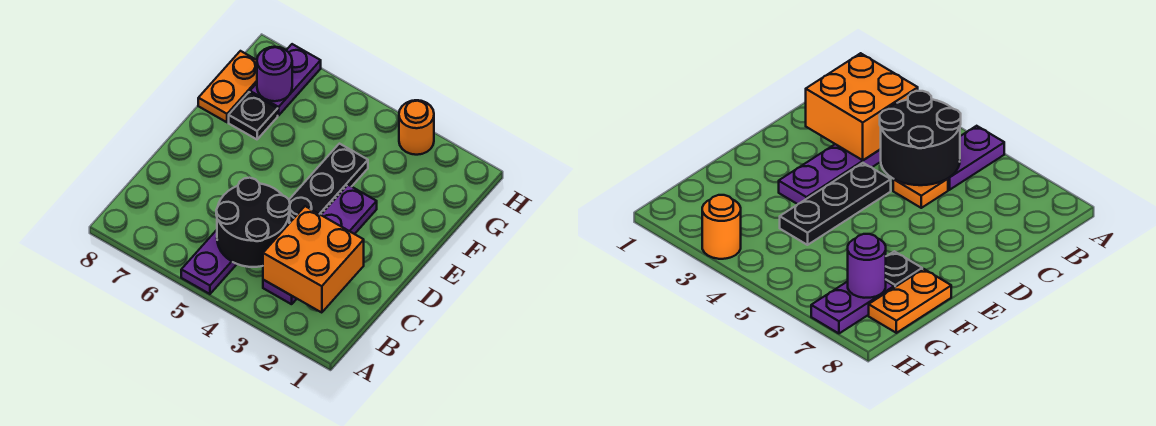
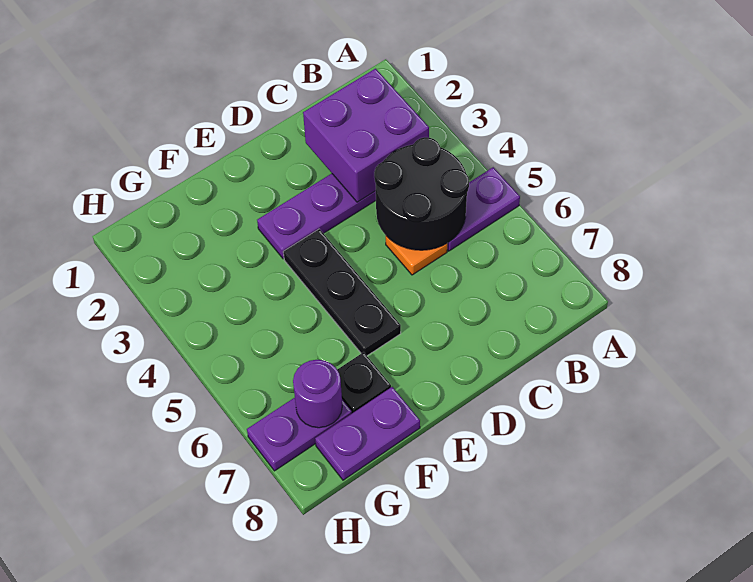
orange 2x2 brick [263,206,364,313] -> purple 2x2 brick [303,69,429,202]
black 1x3 plate [289,144,368,223] -> black 1x3 plate turned to [283,229,401,356]
orange 1x2 plate [198,51,257,122] -> purple 1x2 plate [315,387,420,480]
orange 1x1 round brick [399,100,434,155] -> none

